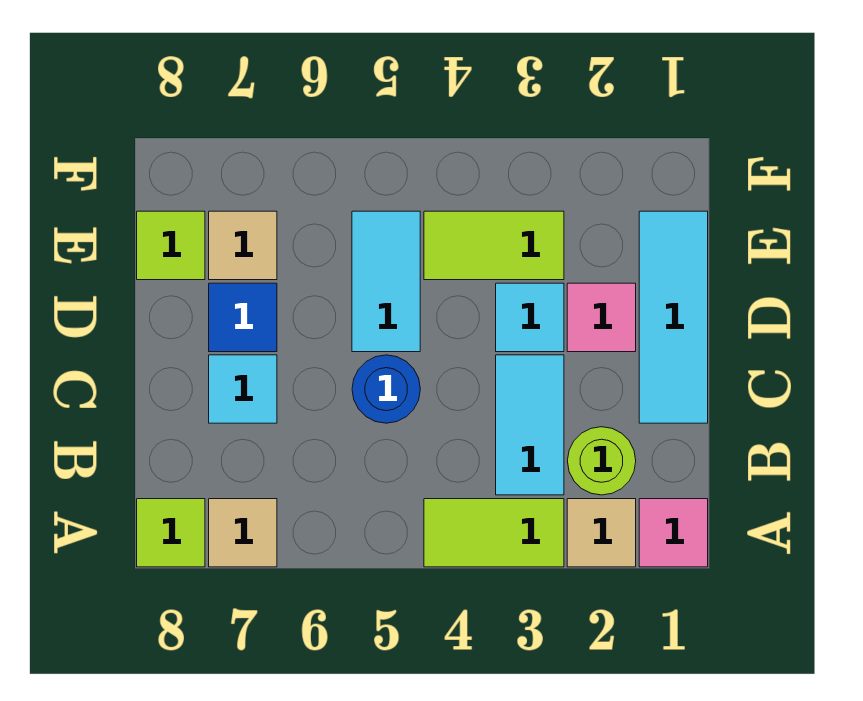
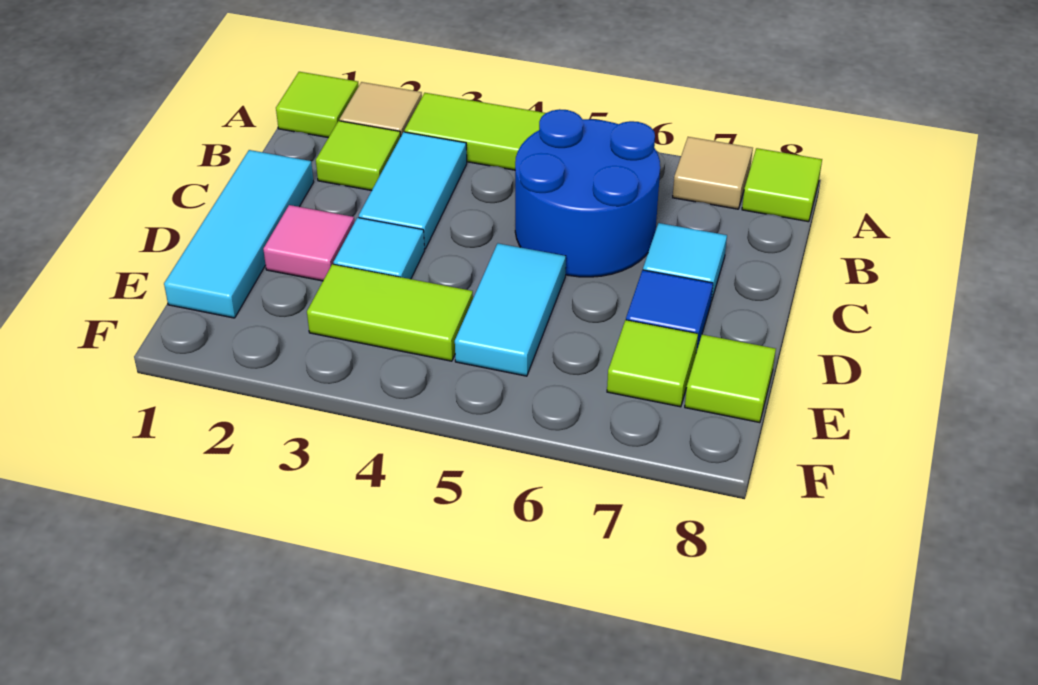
pink 1x1 tile [639,499,708,567] -> lime 1x1 tile [276,72,359,138]
lime 1x1 round brick [568,427,636,495] -> lime 1x1 tile [316,121,401,191]
blue 1x1 round brick [352,355,420,423] -> blue 2x2 round brick [515,109,660,277]
tan 1x1 tile [209,211,277,280] -> lime 1x1 tile [607,320,698,407]

